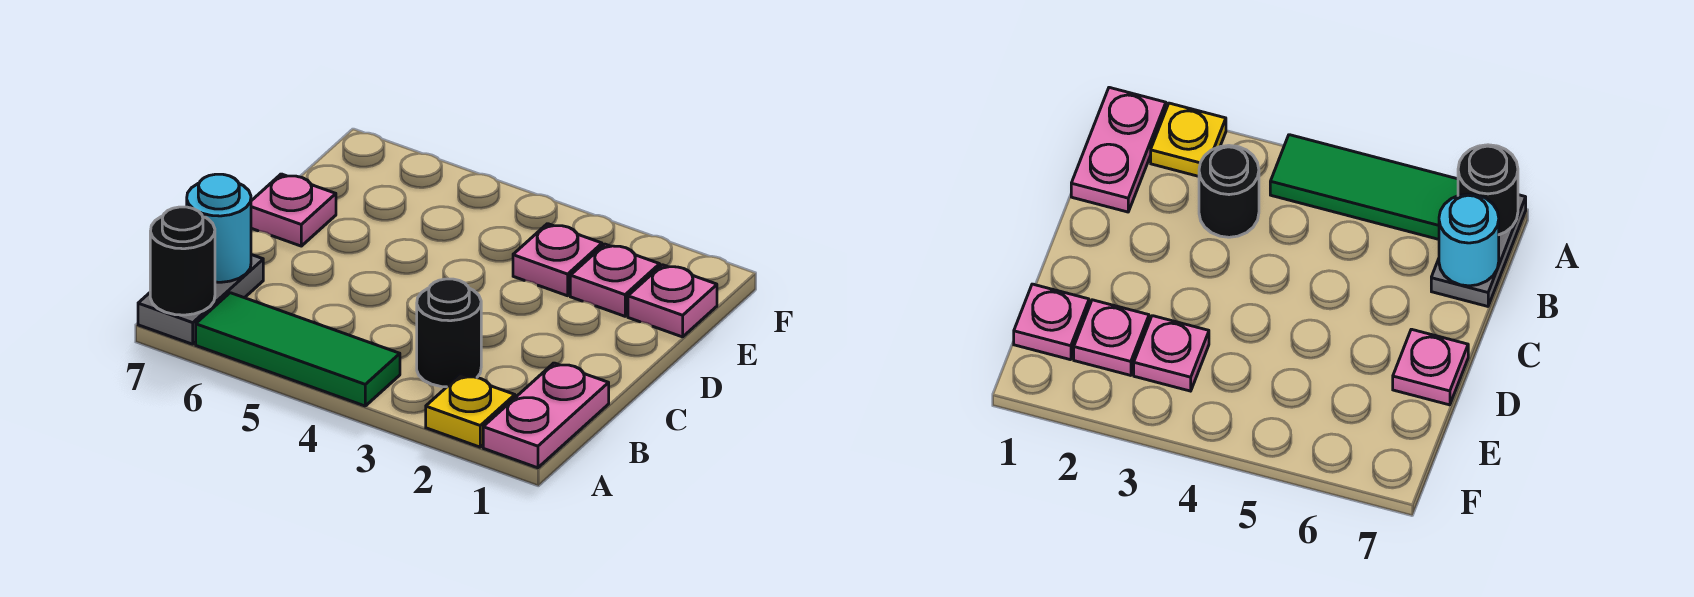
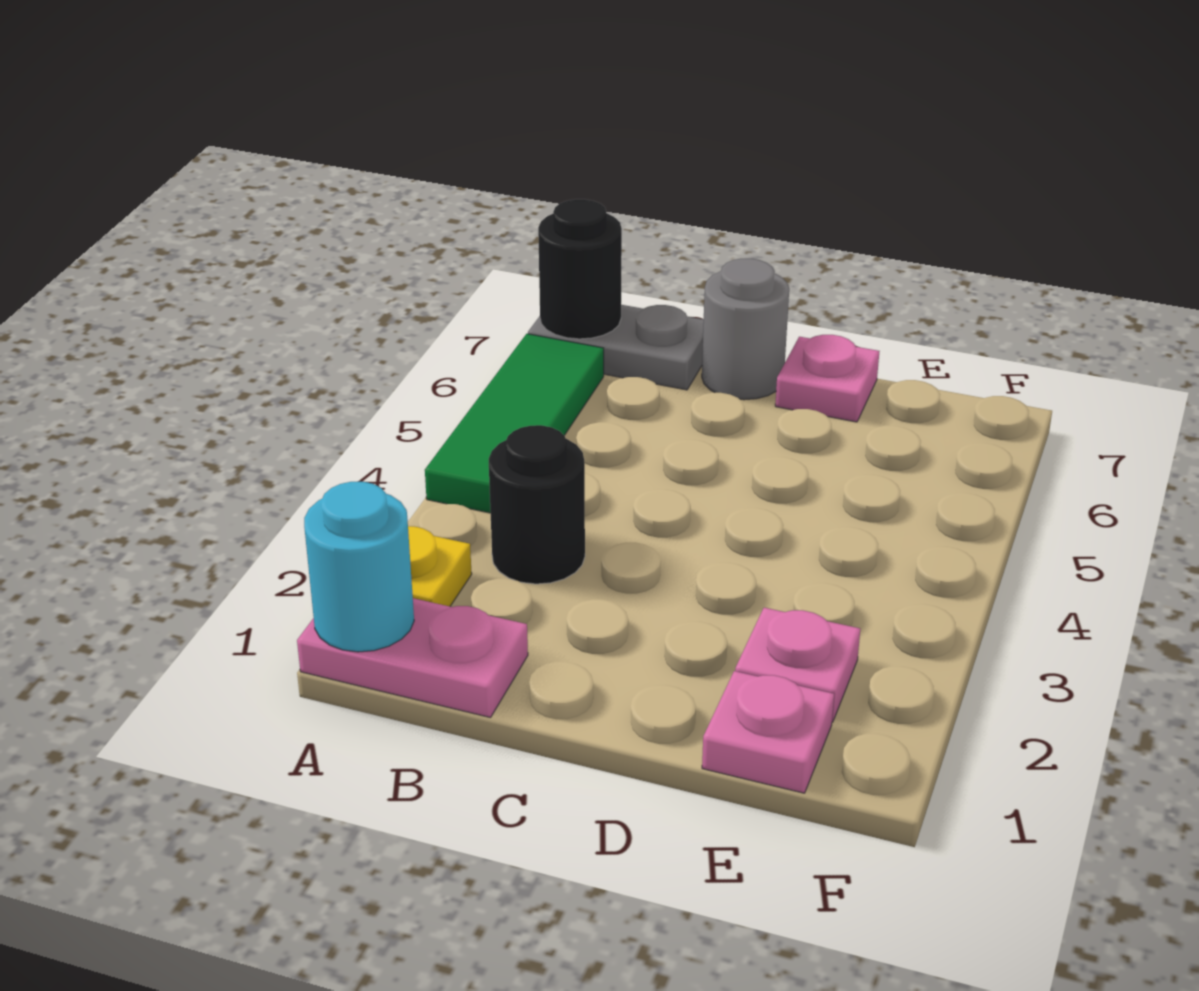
cyan 1x1 round brick [187,174,251,282] -> cyan 1x1 round brick moved to [304,482,414,652]
none -> grey 1x1 round brick [702,259,789,400]
pink 1x1 plate [513,224,602,296] -> none

